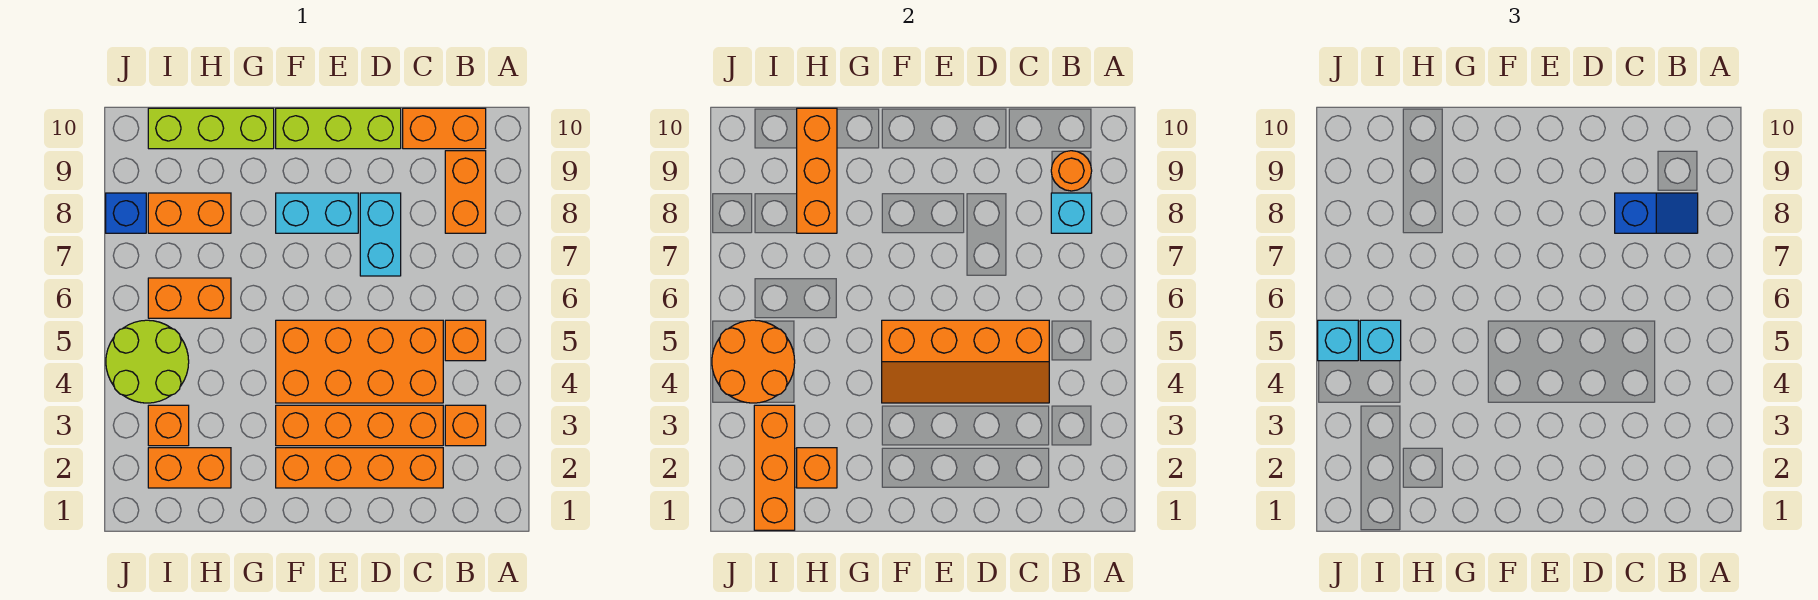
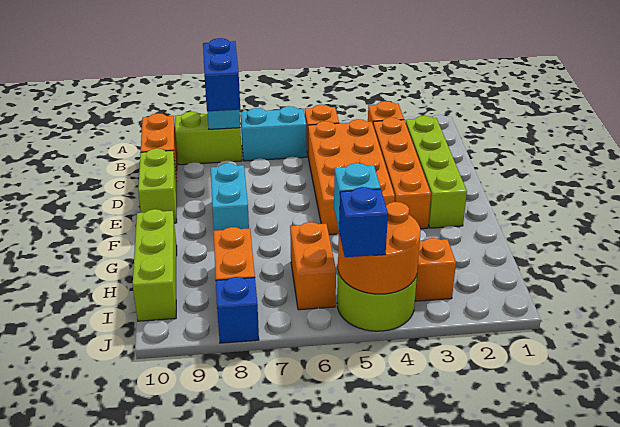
orange 1x2 brick [445,151,486,233] -> lime 1x2 brick [175,112,242,165]
blue 1x2 slope [1615,193,1698,233] -> blue 1x2 brick [203,38,240,111]
orange 1x1 round brick [1051,151,1092,191] -> none
orange 1x4 brick [276,448,443,488] -> lime 1x4 brick [406,116,467,228]
orange 2x4 slope [882,320,1049,403] -> none
cyan 1x2 brick [360,193,401,276] -> cyan 1x2 brick moved to [240,106,307,161]
lime 1x3 brick [276,108,401,149] -> lime 1x2 brick [138,148,177,223]
orange 1x2 brick [148,448,231,488] -> none
orange 1x1 brick [797,448,837,488] -> none
orange 1x3 brick [797,108,837,233] -> none
orange 1x3 brick [754,405,795,530] -> none
cyan 1x1 brick [1318,320,1358,361] -> blue 1x1 brick [339,187,388,257]

